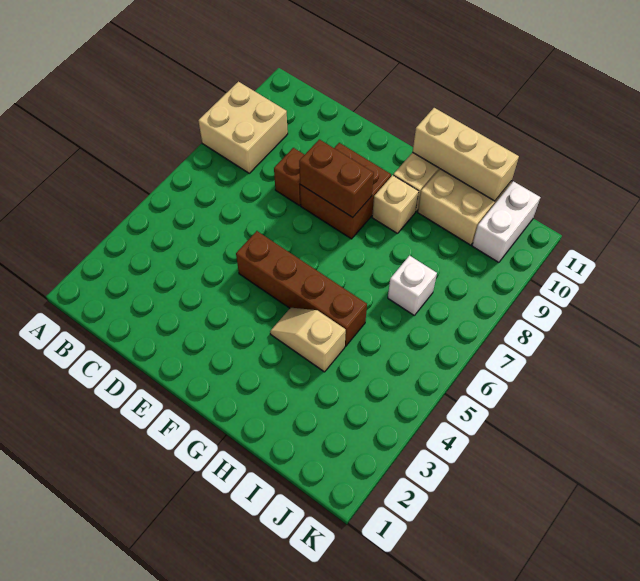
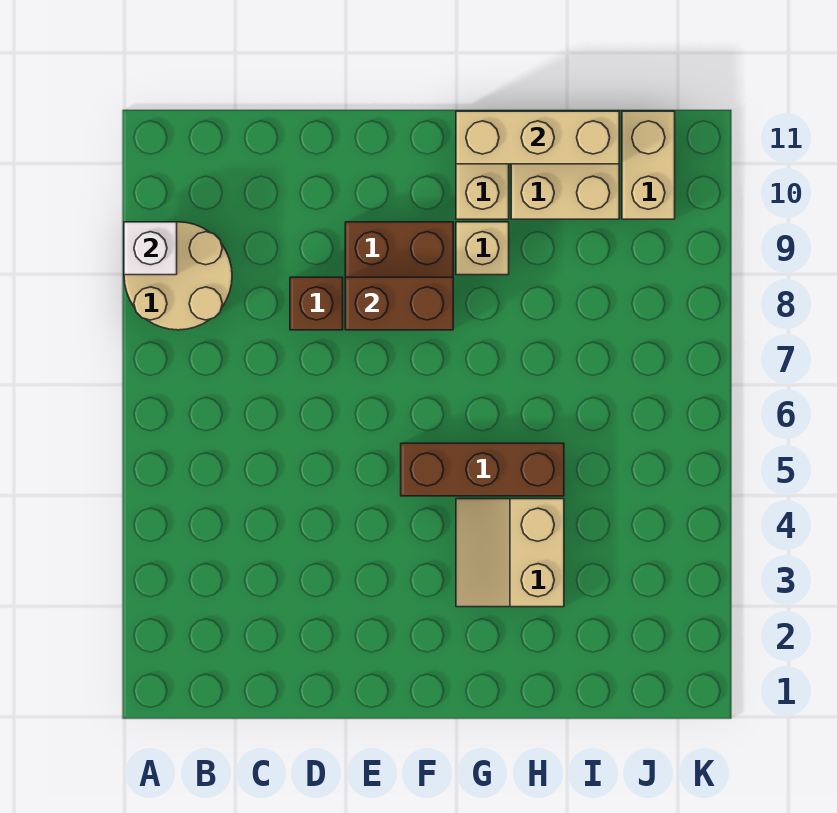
tan 2x2 brick [198,82,288,173] -> tan 2x2 round brick [124,222,232,330]
brown 1x4 brick [236,231,367,346] -> brown 1x3 brick [401,443,564,496]
tan 1x2 slope [270,308,346,372] -> tan 2x2 slope [456,499,564,607]
white 1x1 brick [388,256,437,315] -> white 1x1 brick moved to [124,222,177,275]
white 1x2 brick [472,181,540,262] -> tan 1x2 brick [622,111,675,219]

